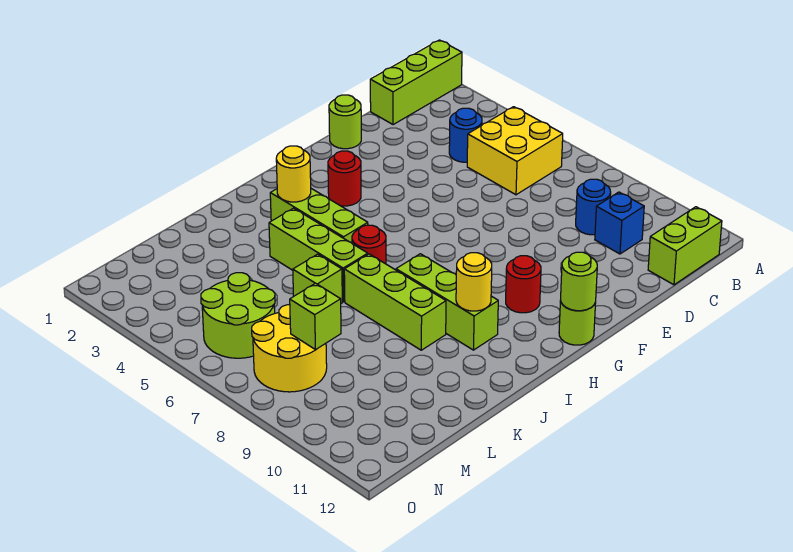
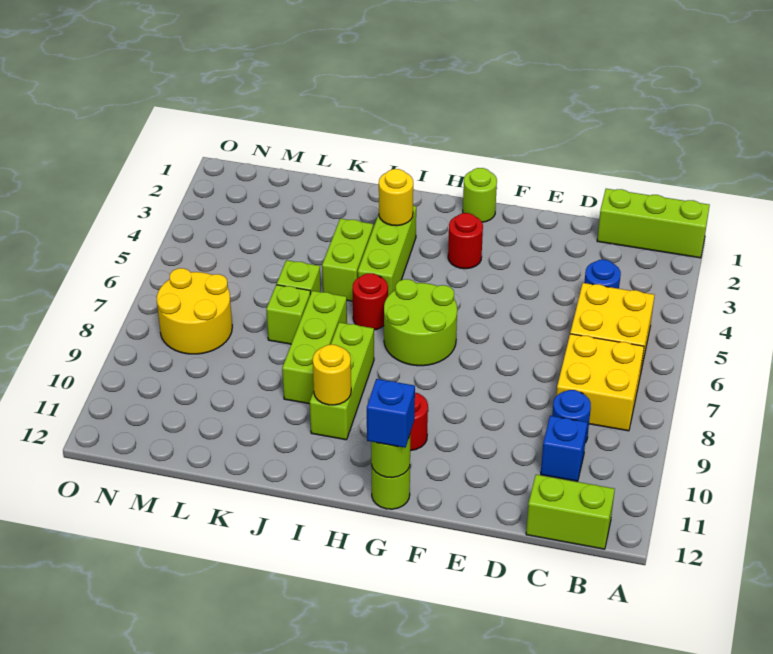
none -> yellow 2x2 brick [556,334,644,431]
lime 1x1 round brick [329,95,361,149] -> lime 1x1 round brick moved to [463,168,497,222]
none -> blue 1x1 brick [367,379,415,448]
lime 1x3 brick [269,208,368,302] -> lime 1x2 brick [322,219,373,301]
lime 2x2 round brick [201,273,275,358] -> lime 2x2 round brick moved to [384,279,457,366]
lime 1x1 brick [290,283,341,350] -> lime 1x1 brick moved to [266,285,310,344]

